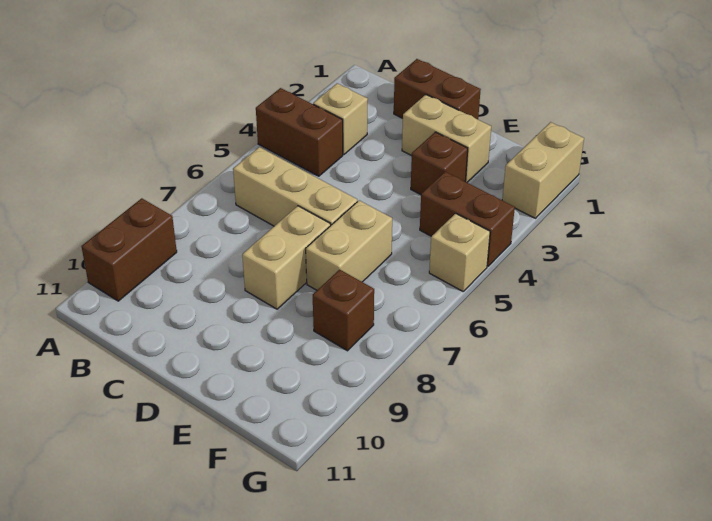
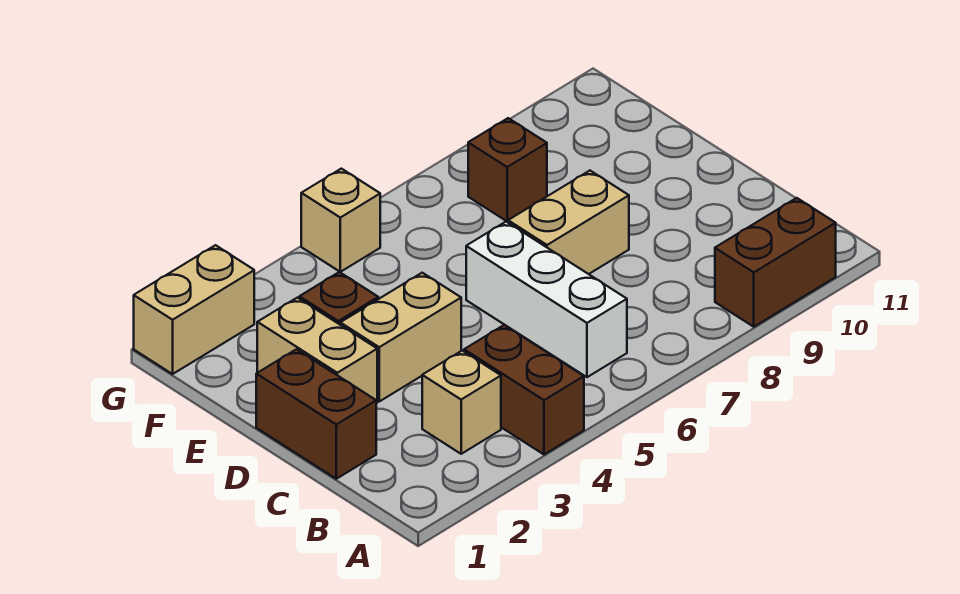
tan 1x3 brick [233,147,357,226] -> white 1x3 brick [466,222,627,377]
tan 1x2 brick [306,200,392,290] -> tan 1x2 brick moved to [340,273,461,401]
brown 1x2 brick [420,172,515,266] -> none

